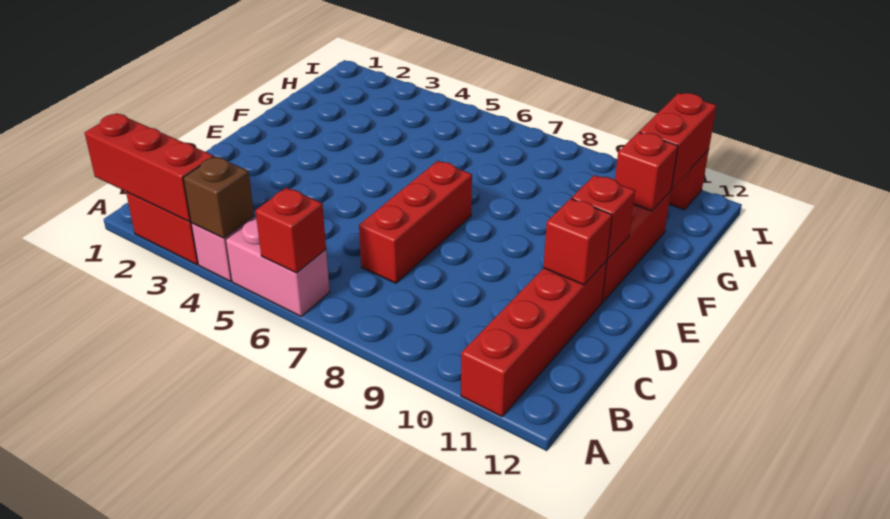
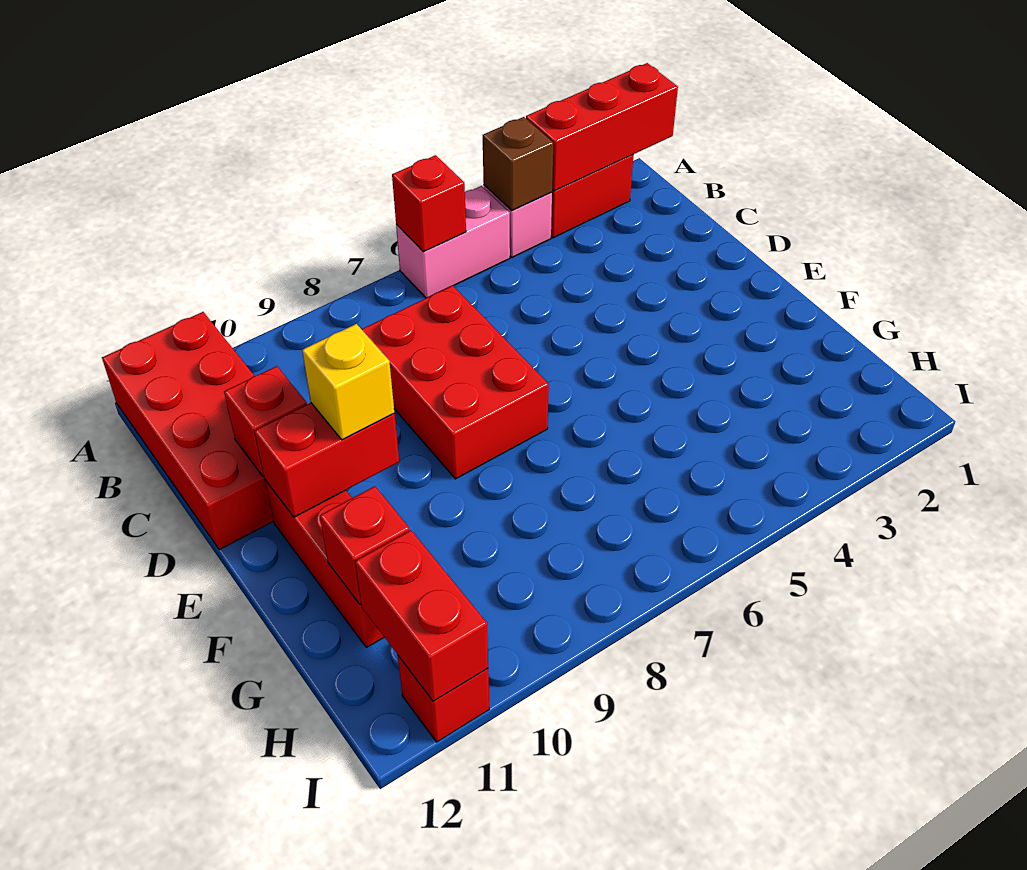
red 1x4 brick [461,261,607,417] -> red 2x4 brick [102,312,274,550]
red 1x3 brick [359,161,472,283] -> red 2x3 brick [362,286,549,479]
none -> yellow 1x1 brick [302,324,394,440]
red 1x1 brick [572,175,635,259] -> red 1x2 brick [254,403,399,517]

